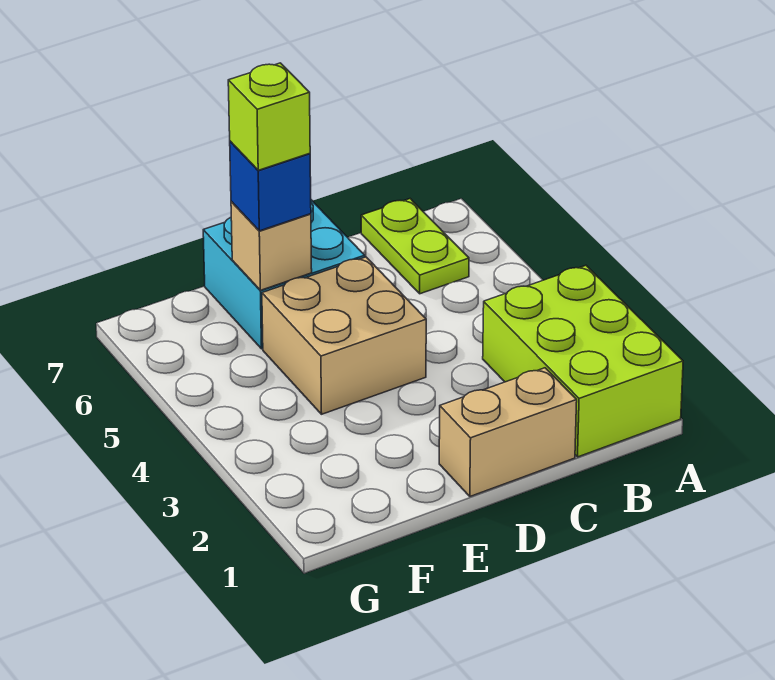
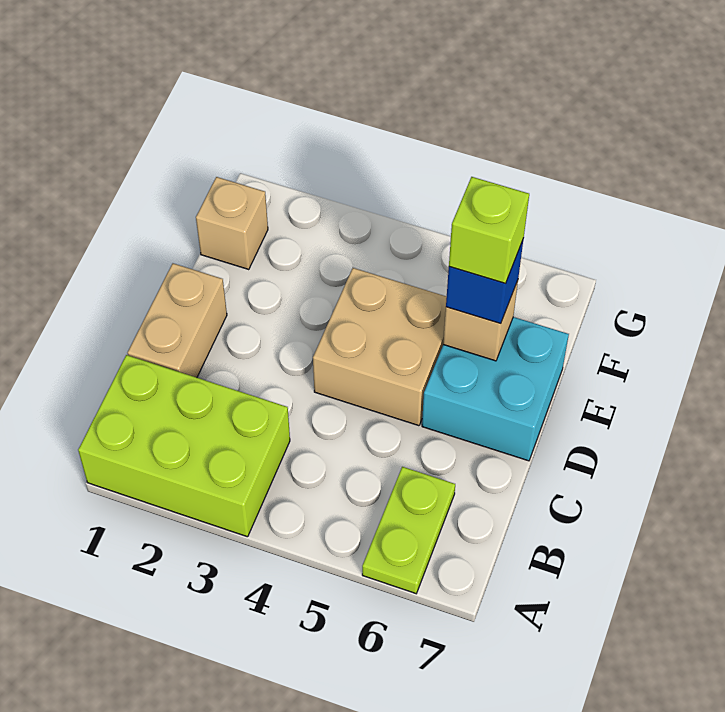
lime 1x2 plate [361,199,469,294] -> lime 1x2 plate turned to [362,467,455,594]
none -> tan 1x1 brick [196,177,268,269]

